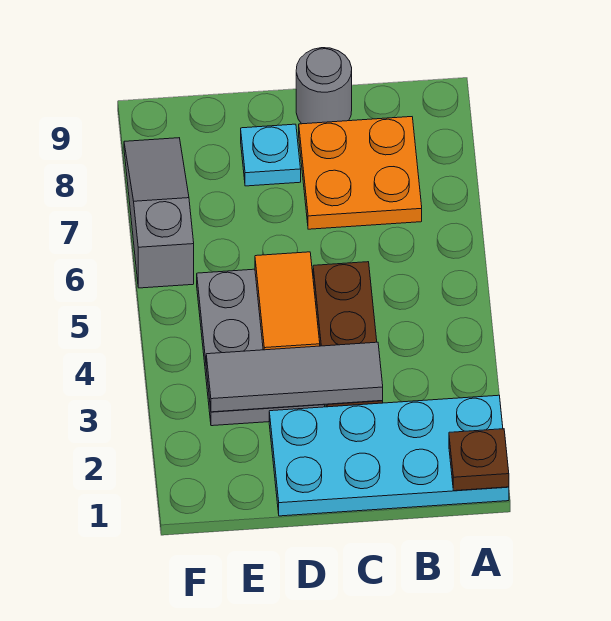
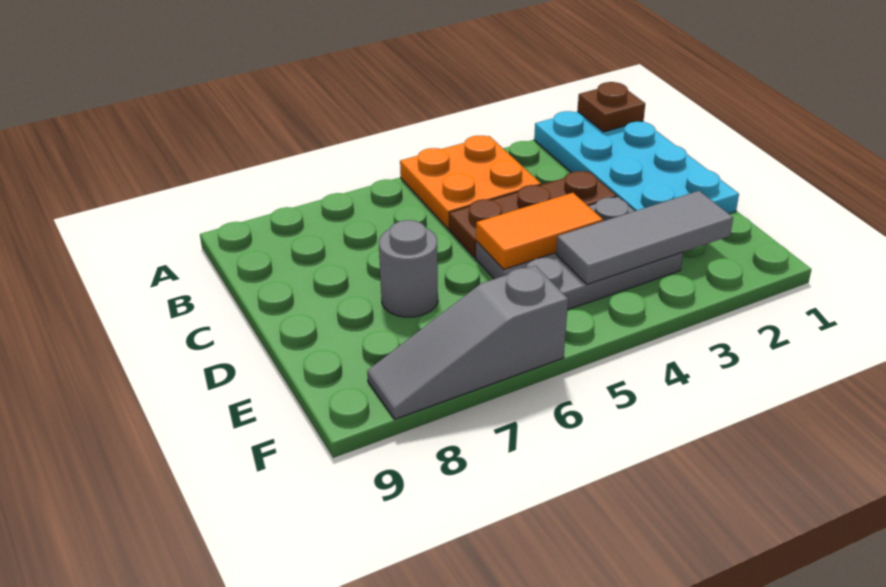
orange 2x2 plate [299,117,422,229] -> orange 2x2 plate moved to [400,136,541,229]
grey 1x3 tile [206,342,383,412] -> grey 1x3 tile turned to [556,191,733,284]
grey 1x1 round brick [296,48,352,124] -> grey 1x1 round brick moved to [379,220,438,317]
cyan 1x1 plate [241,124,301,186] -> none

